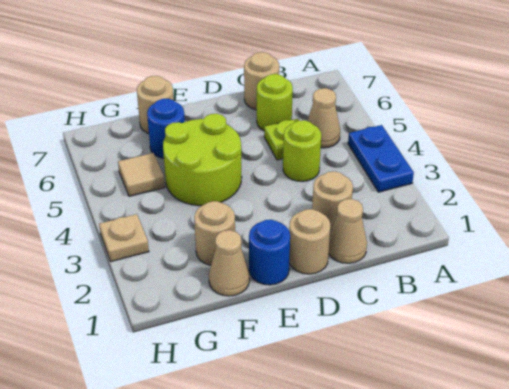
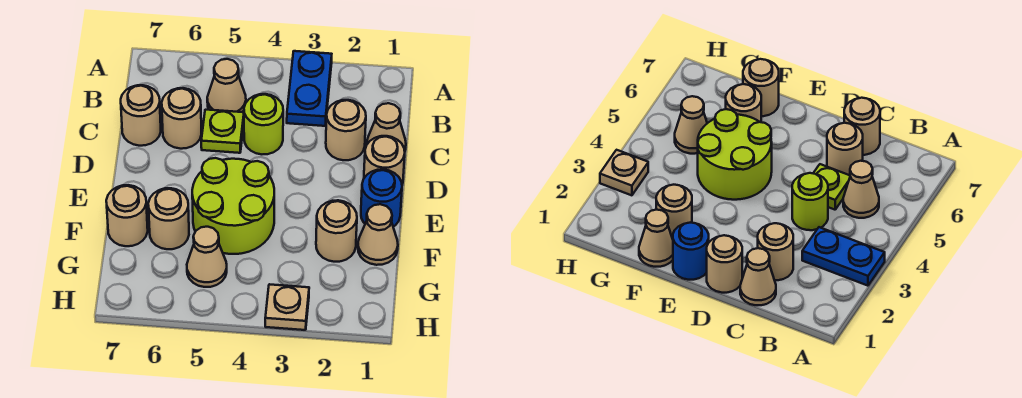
blue 1x2 plate [348,125,414,192] -> blue 1x2 plate turned to [287,51,332,126]
lime 1x1 round brick [257,74,293,130] -> tan 1x1 round brick [162,88,201,149]
blue 1x1 round brick [147,99,185,158] -> tan 1x1 round brick [148,188,189,249]
tan 1x1 tile [118,153,165,196] -> tan 1x1 cone [187,227,227,287]

